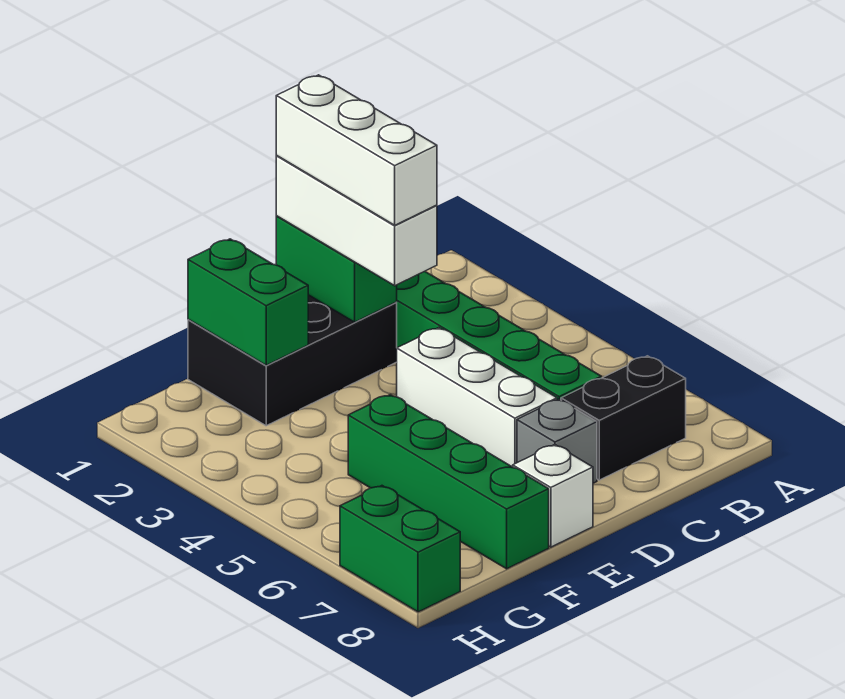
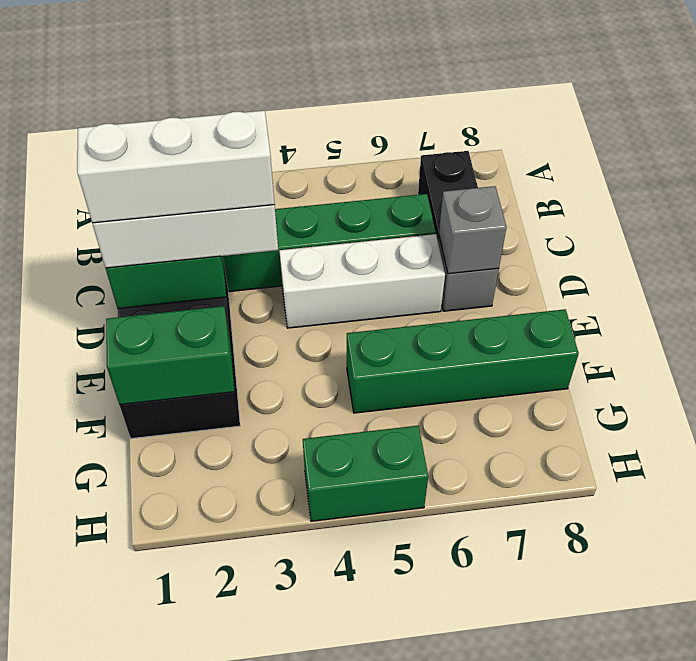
none -> grey 1x1 brick [439,186,507,274]
white 1x1 brick [513,445,593,547] -> none
green 1x2 brick [340,486,460,612] -> green 1x2 brick moved to [303,426,428,521]

